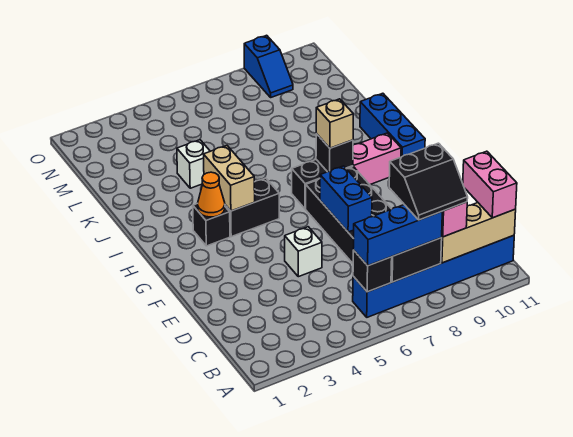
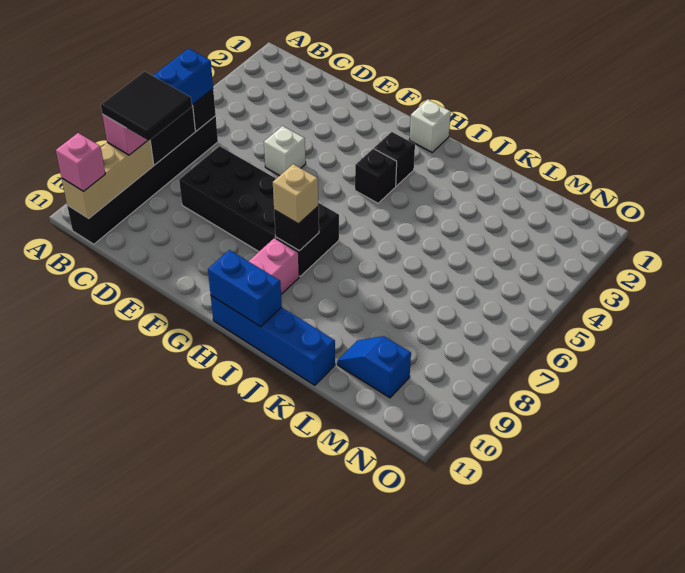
blue 1x6 brick [353,235,514,317] -> black 1x6 brick [67,116,218,244]
black 2x2 slope [389,143,468,220] -> black 2x2 tile [101,71,192,141]
pink 1x2 brick [463,151,517,218] -> pink 1x1 brick [56,133,105,191]
blue 1x2 brick [320,166,372,232] -> blue 1x2 brick moved to [208,250,282,327]
orange 1x1 cone [198,172,225,217] -> none
black 1x2 brick [225,178,279,237] -> black 1x1 brick [355,149,397,203]
tan 1x2 brick [204,146,255,211] -> none
blue 1x3 brick [360,93,425,157] -> blue 1x4 brick [211,296,335,385]
white 1x1 brick [177,140,210,188] -> white 1x1 brick moved to [409,99,451,152]
blue 1x2 slope [244,35,293,97] -> blue 1x2 slope moved to [337,336,411,398]

